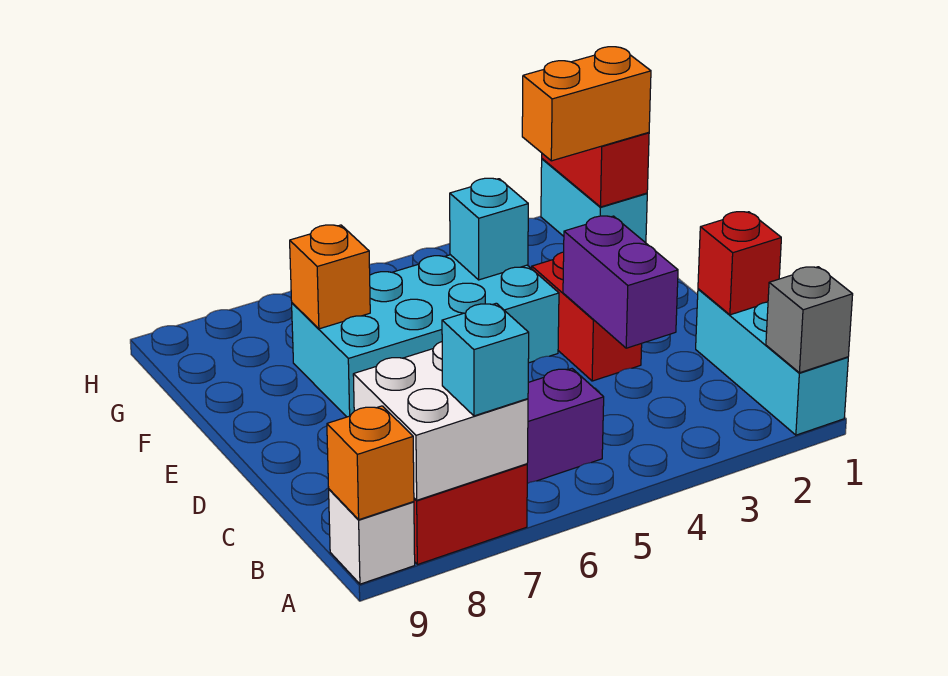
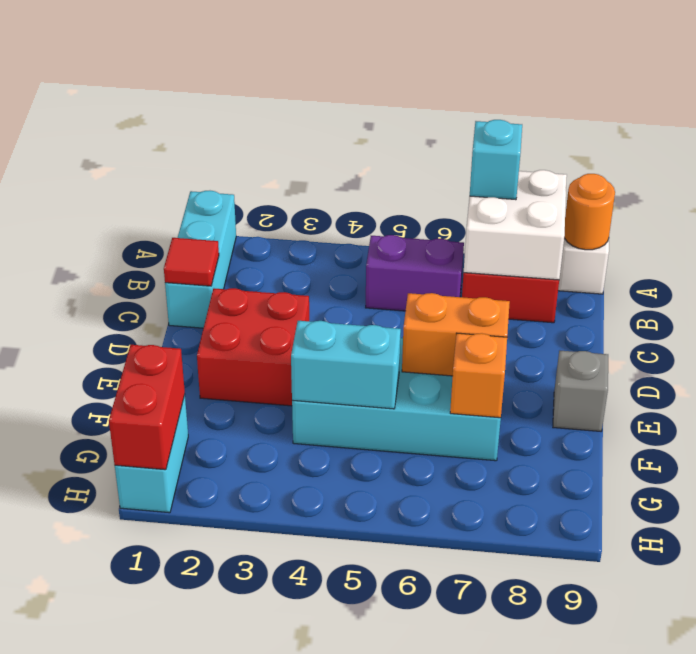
grey 1x1 brick [766,267,853,373] -> grey 1x1 brick moved to [553,351,608,431]
orange 1x1 brick [327,406,414,520] -> orange 1x1 round brick [564,174,615,250]
red 1x1 brick [698,212,781,315] -> red 1x1 tile [164,238,219,286]
purple 1x2 brick [563,216,678,348] -> none
red 1x2 brick [532,252,642,381] -> red 2x2 brick [197,288,309,406]
cyan 1x1 brick [450,178,528,280] -> cyan 1x2 brick [291,321,401,409]
orange 1x2 brick [522,47,651,161] -> orange 1x2 brick moved to [402,293,510,376]

